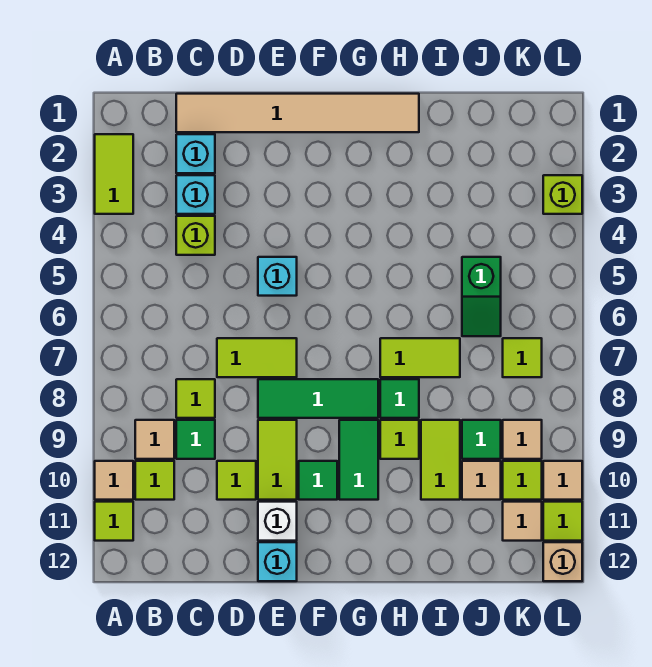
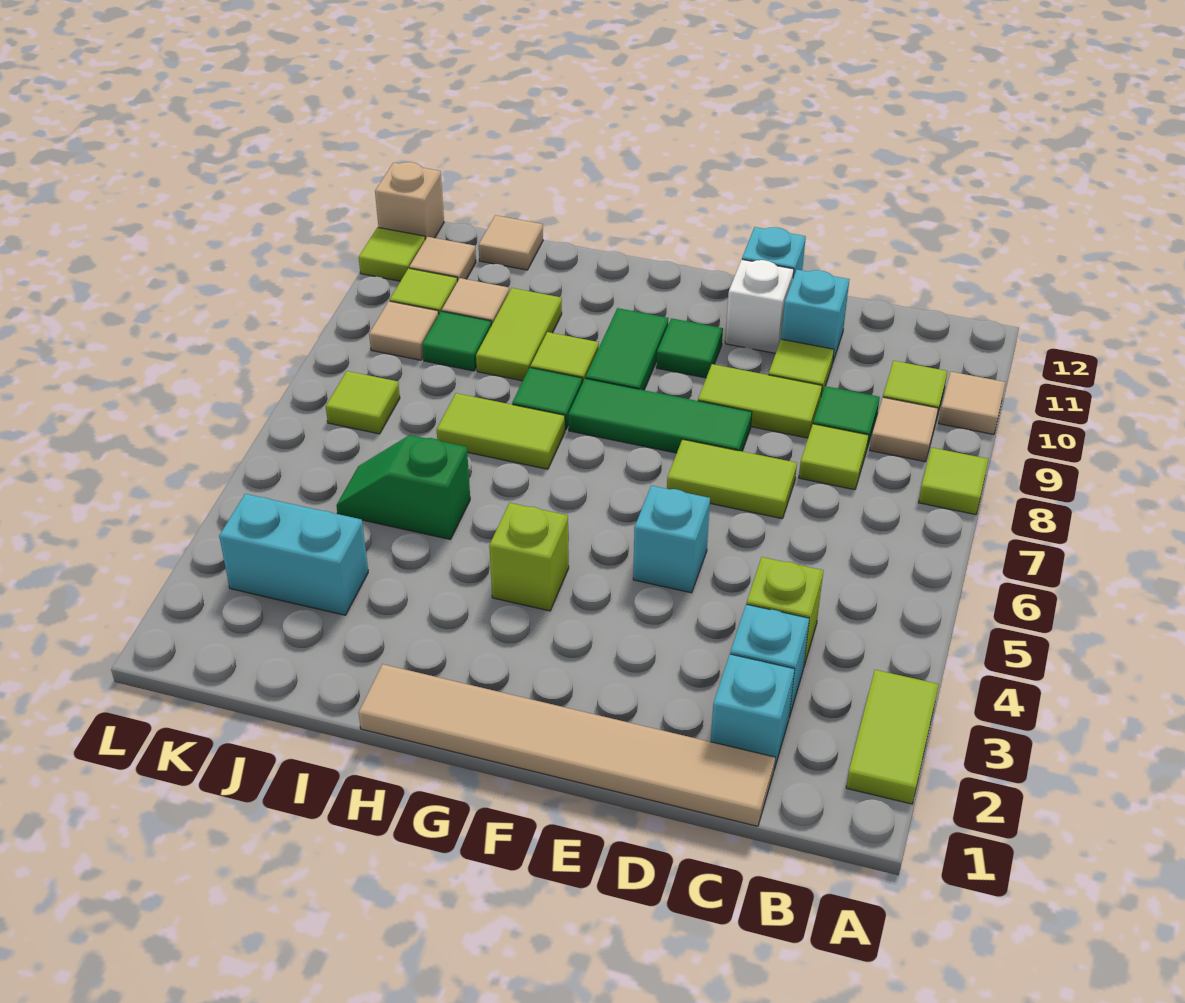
lime 1x1 tile [95,502,133,541] -> lime 1x1 tile moved to [919,447,989,515]
none -> cyan 1x1 brick [781,270,849,364]
lime 1x2 tile [258,420,297,500] -> lime 1x2 tile turned to [698,364,822,438]
none -> cyan 1x2 brick [219,494,368,615]
green 1x2 slope [462,257,501,336] -> green 1x2 slope turned to [336,435,470,540]
lime 1x1 brick [543,175,582,214] -> lime 1x1 brick moved to [489,503,569,611]
tan 1x1 tile [543,461,582,500] -> tan 1x1 tile moved to [479,215,543,270]

